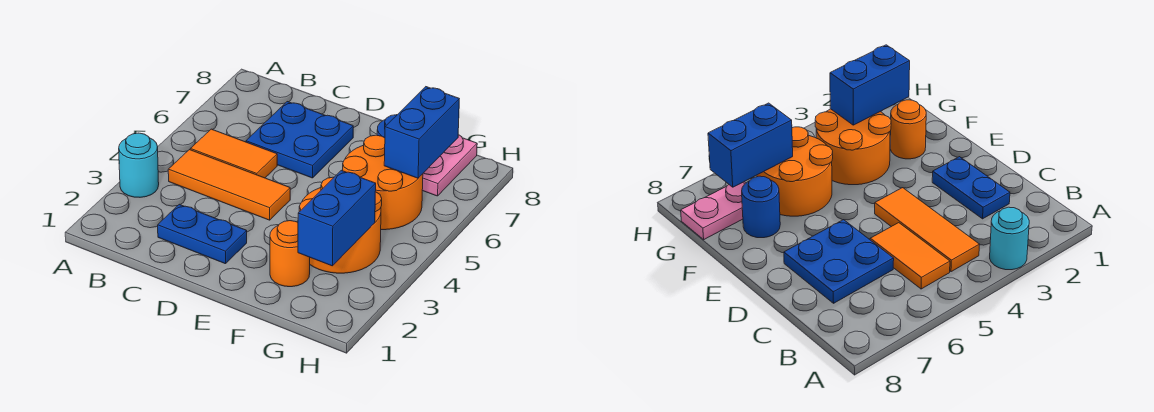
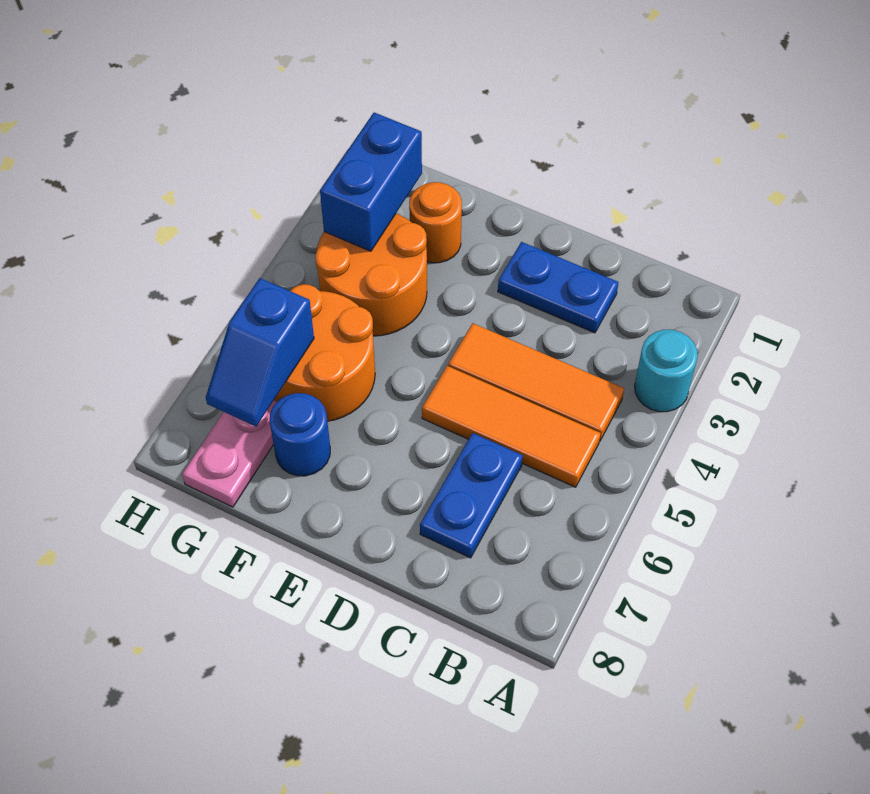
orange 1x2 tile [190,129,277,178] -> orange 1x3 tile [422,366,601,487]
blue 2x2 plate [246,102,353,178] -> blue 1x2 plate [420,433,523,558]
blue 1x2 brick [384,87,459,178] -> blue 1x2 slope [206,278,314,426]

